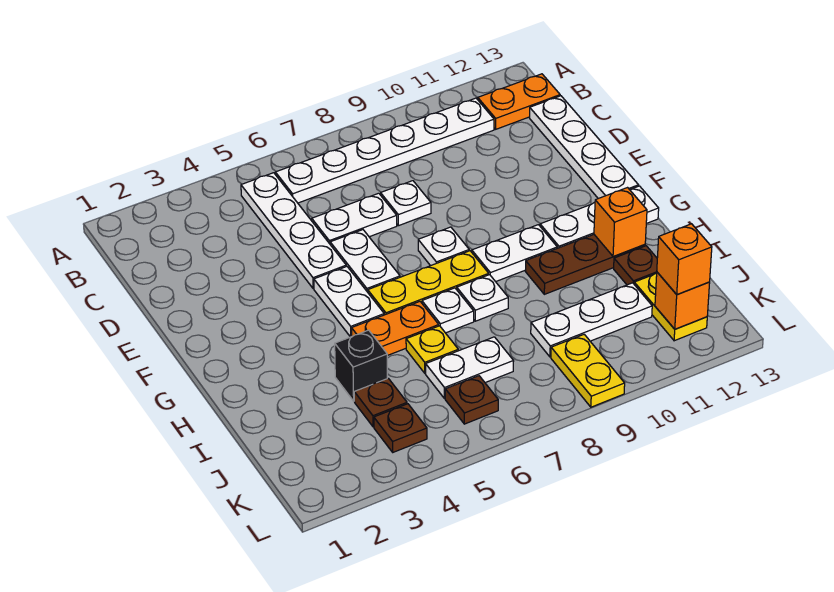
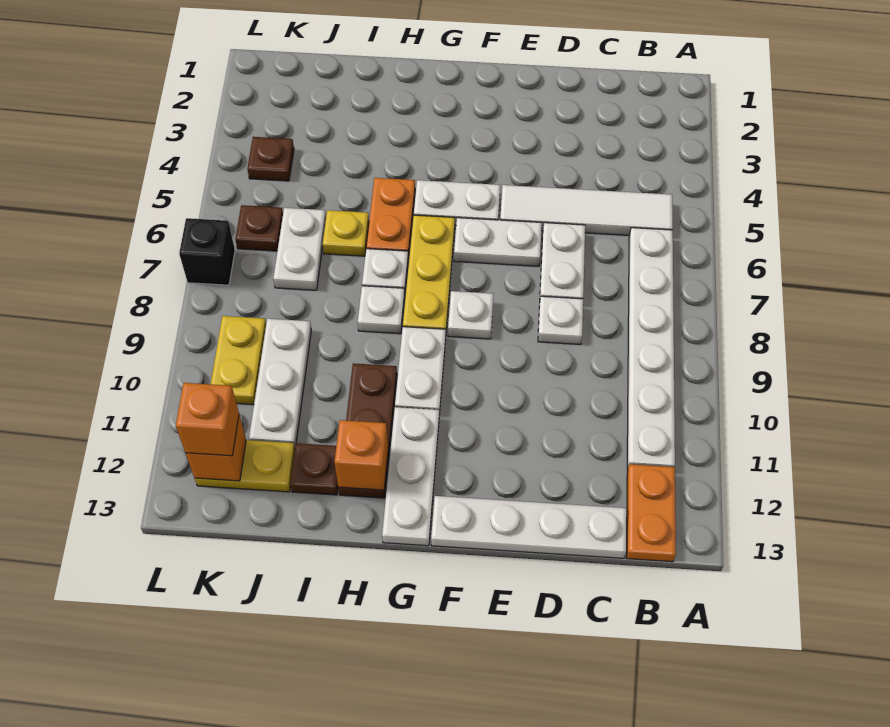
white 1x4 plate [241,173,346,289] -> white 1x4 tile [500,185,673,235]
black 1x1 brick [335,330,387,401] -> black 1x1 brick moved to [179,218,235,285]
brown 1x1 plate [354,378,407,427] -> none
yellow 1x2 plate [551,334,625,407] -> yellow 1x2 plate turned to [211,316,266,405]

